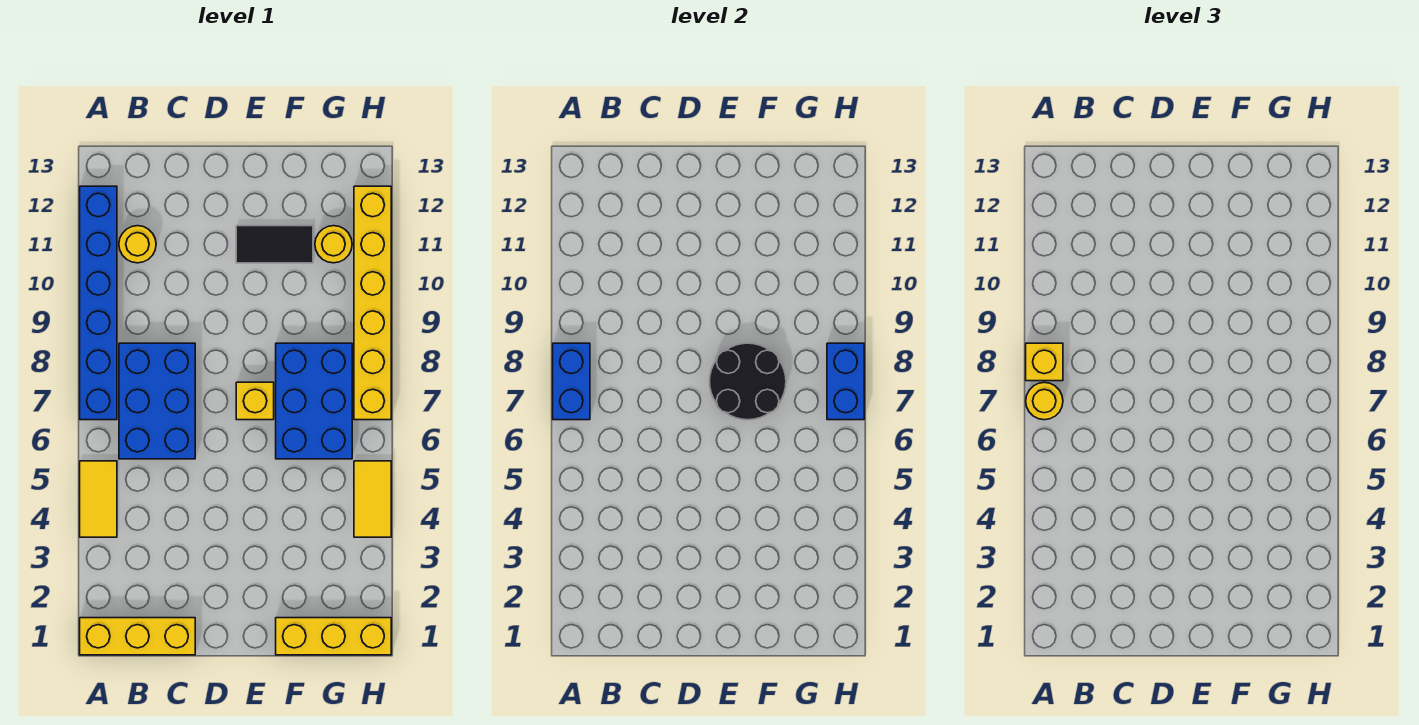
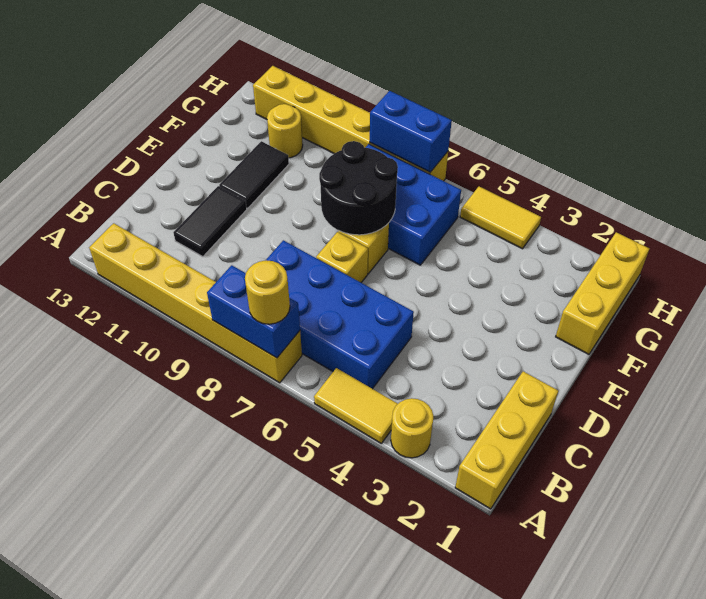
blue 1x6 brick [80,186,117,420] -> yellow 1x6 brick [89,223,302,383]
yellow 1x1 brick [1026,343,1063,381] -> yellow 1x1 brick moved to [316,232,368,282]
blue 2x3 brick [119,343,195,459] -> blue 2x4 brick [266,240,414,389]
yellow 1x1 round brick [119,226,156,263] -> yellow 1x1 round brick moved to [391,398,433,458]
none -> black 1x2 tile [174,186,247,257]

